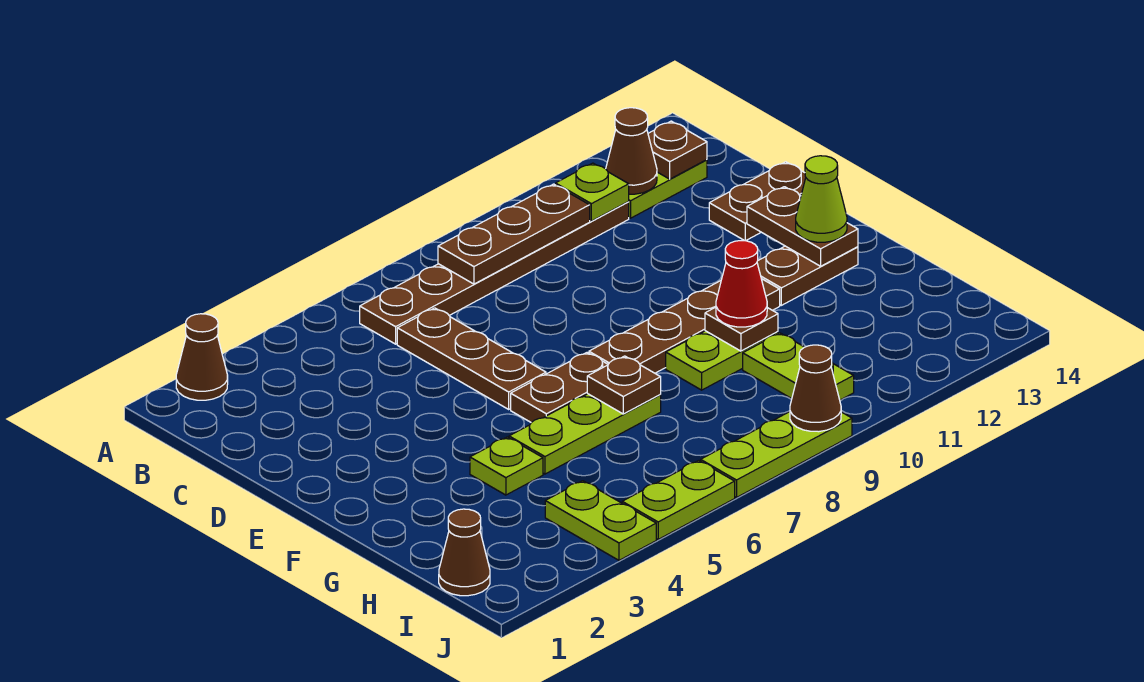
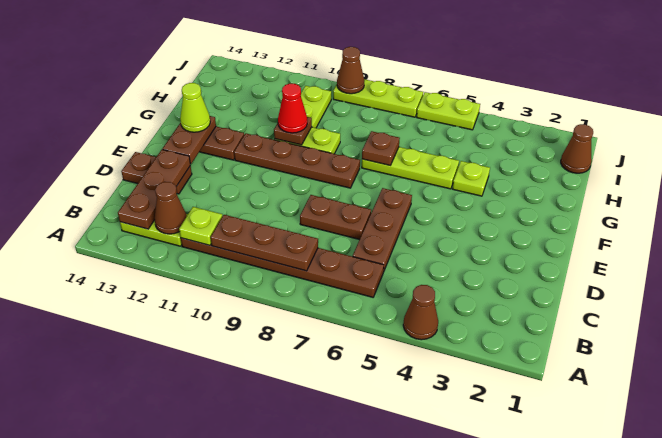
brown 1x1 cone [176,314,228,400] -> brown 1x1 cone moved to [403,285,438,340]
brown 1x1 plate [648,121,707,179] -> brown 1x3 plate [118,150,190,229]
brown 1x2 plate [511,353,608,422] -> brown 1x2 plate moved to [300,195,371,240]
lime 1x2 plate [545,481,656,560] -> none

